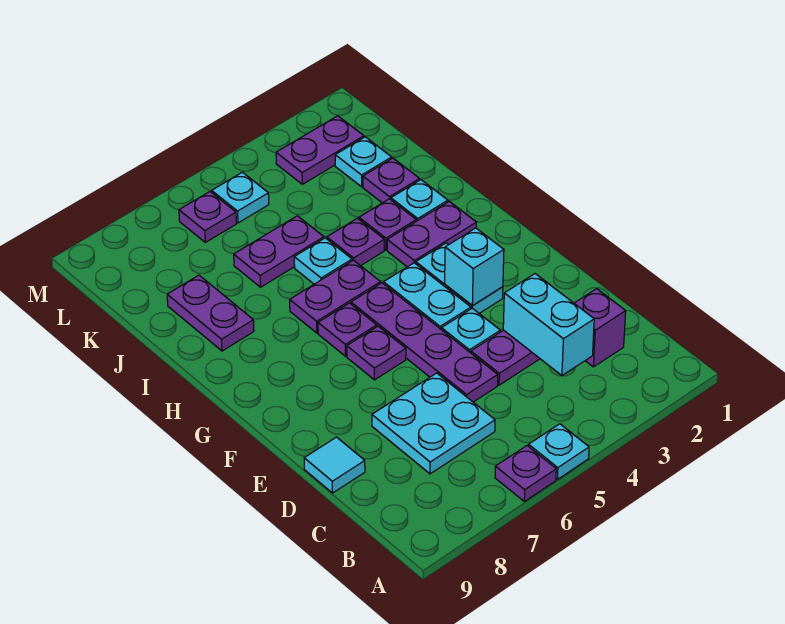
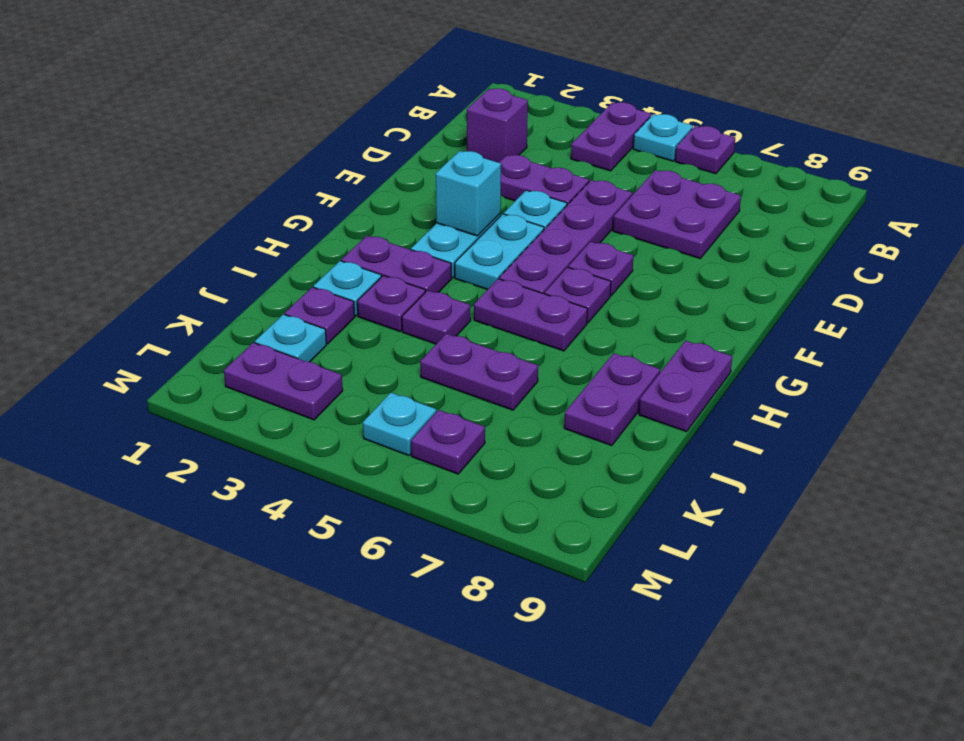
none -> purple 1x2 plate [571,102,651,171]
cyan 1x2 brick [503,274,594,375] -> none
cyan 2x2 plate [372,373,495,474] -> purple 2x2 plate [613,170,741,258]
cyan 1x1 tile [304,437,365,493] -> none
none -> purple 1x2 plate [639,341,732,432]
cyan 1x1 plate [294,238,352,284] -> none

